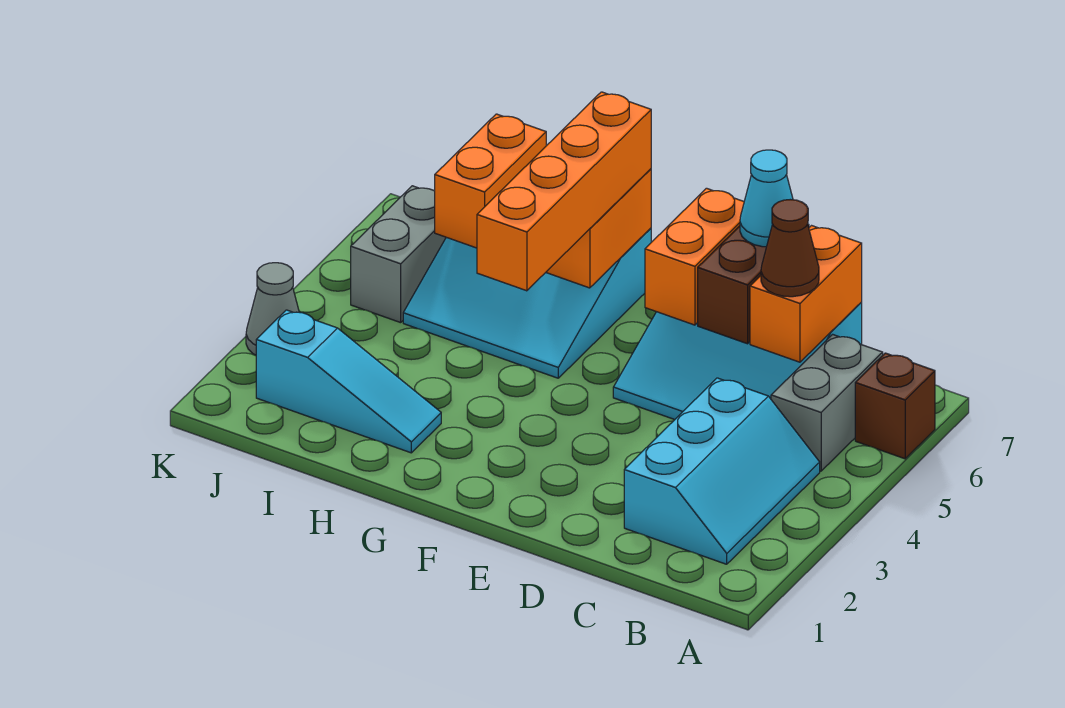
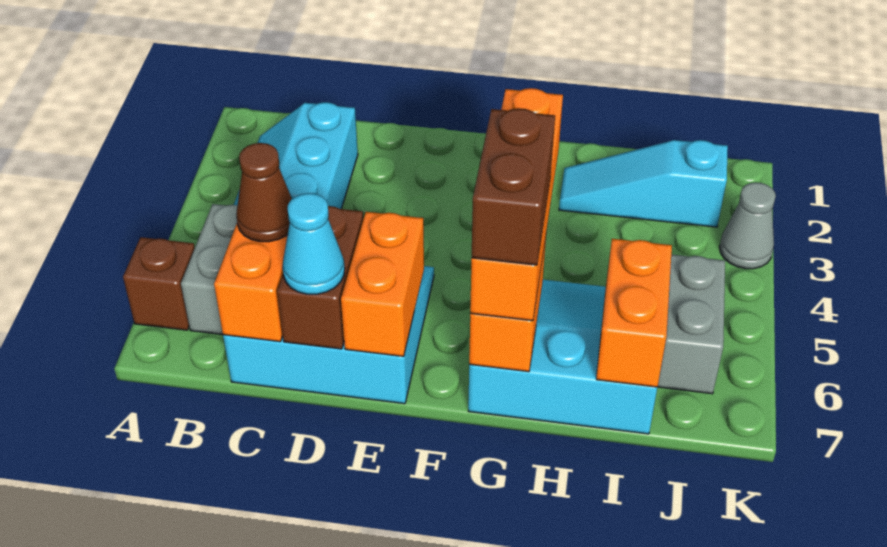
none -> brown 1x2 brick [472,108,555,265]

